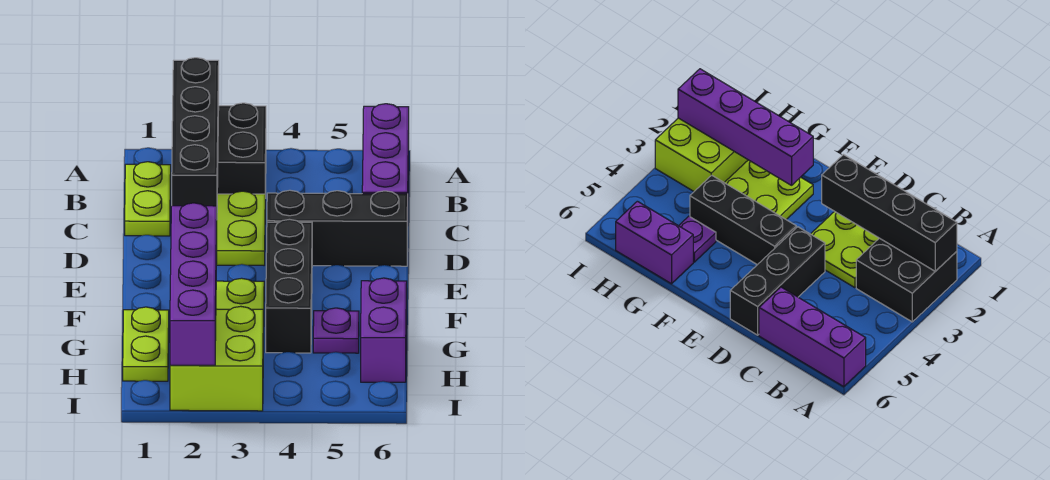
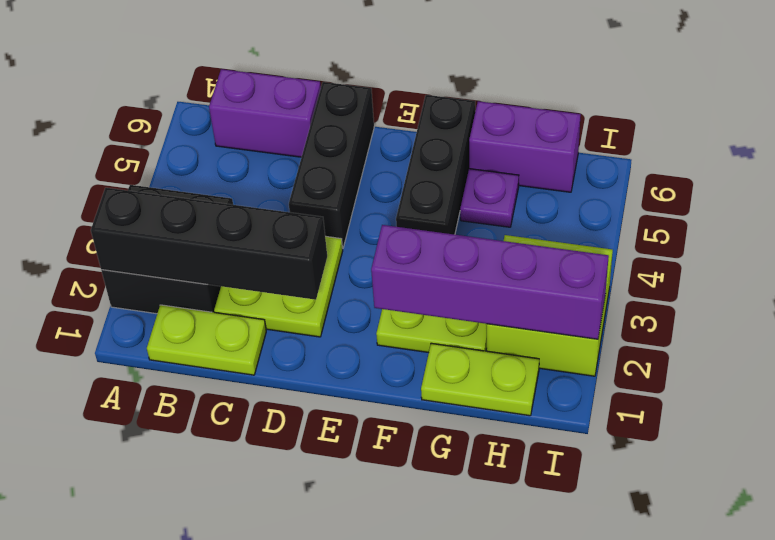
purple 1x3 brick [362,104,409,194] -> purple 1x2 brick [209,69,321,157]
black 1x3 brick [266,219,312,353] -> black 1x3 brick turned to [396,95,475,235]

